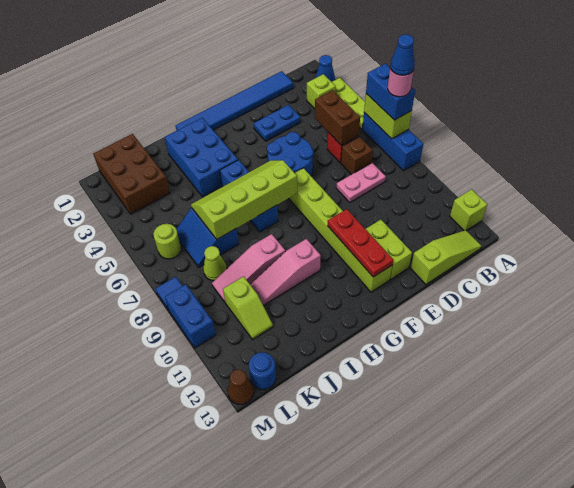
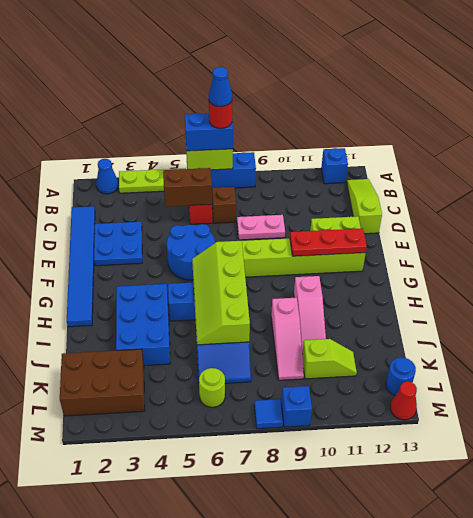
pink 1x1 round brick [388,68,414,97] -> red 1x1 round brick [209,101,232,128]
lime 1x1 brick [450,189,487,231] -> blue 1x1 brick [321,148,348,184]
lime 1x1 brick [307,74,336,109] -> none
pink 1x2 plate [336,163,386,202] -> pink 1x2 plate turned to [237,215,285,240]
blue 1x2 plate [254,105,300,141] -> blue 2x2 plate [94,222,142,266]
blue 2x3 brick [165,118,238,197] -> blue 2x3 brick turned to [116,284,170,366]
lime 1x1 cone [203,246,227,281] -> none
blue 1x2 brick [165,284,216,348] -> blue 1x1 brick [281,386,312,427]
brown 1x1 cone [228,369,254,404] -> red 1x1 cone [390,382,417,420]

